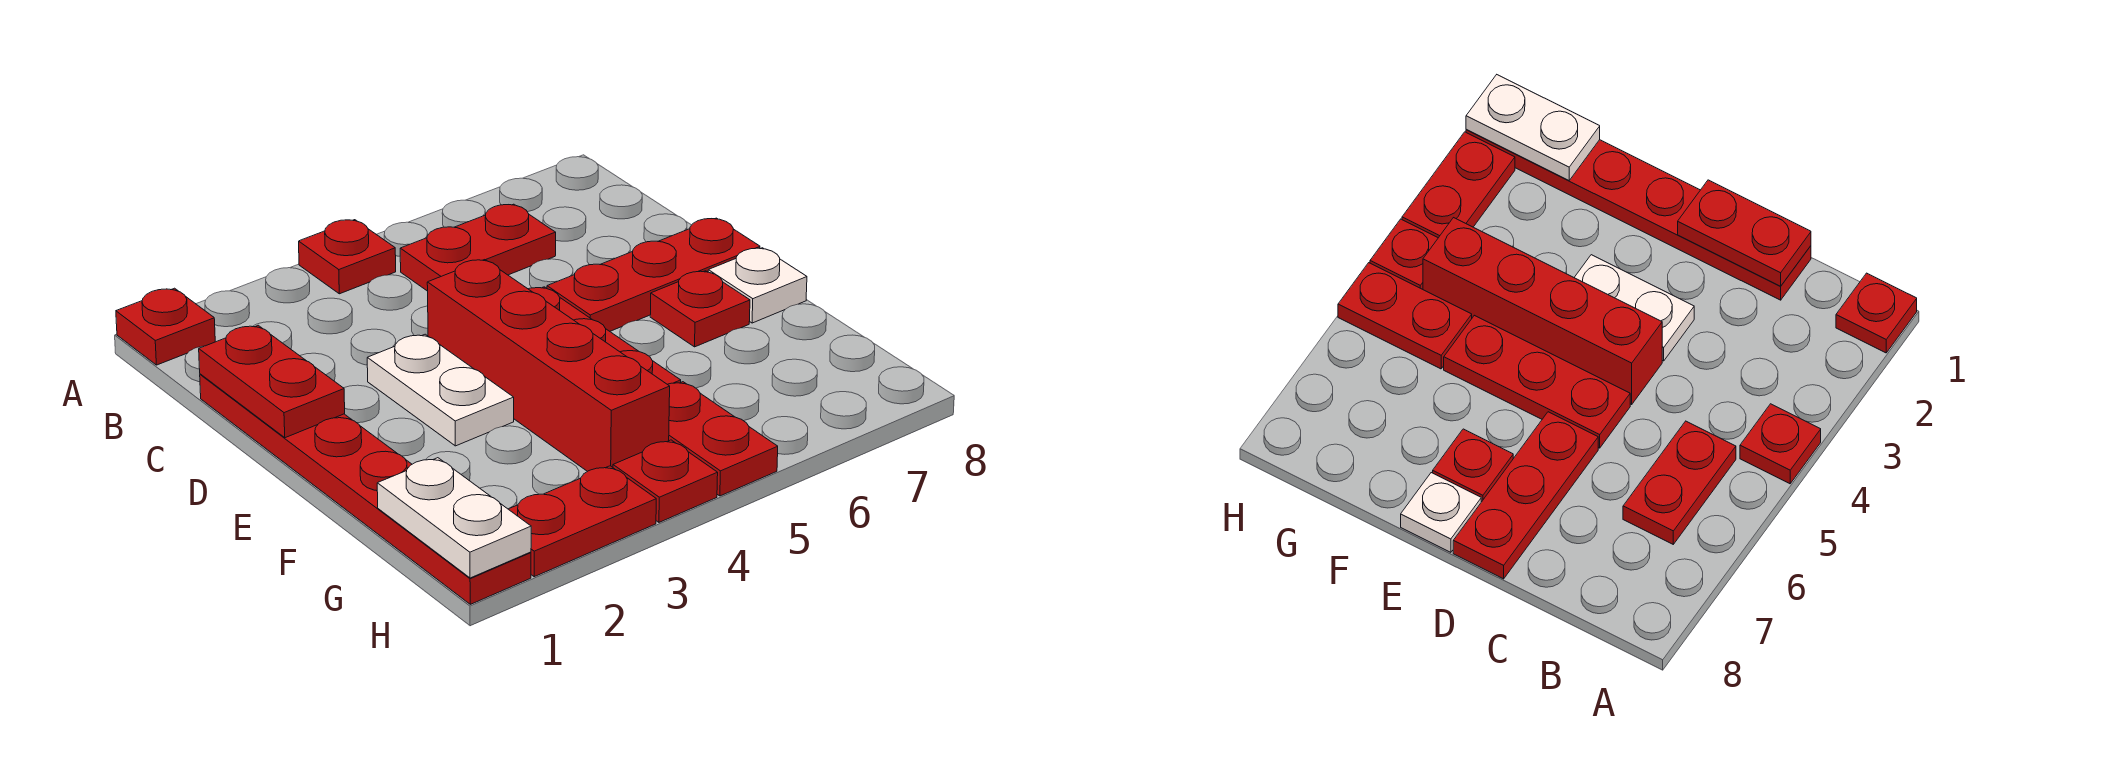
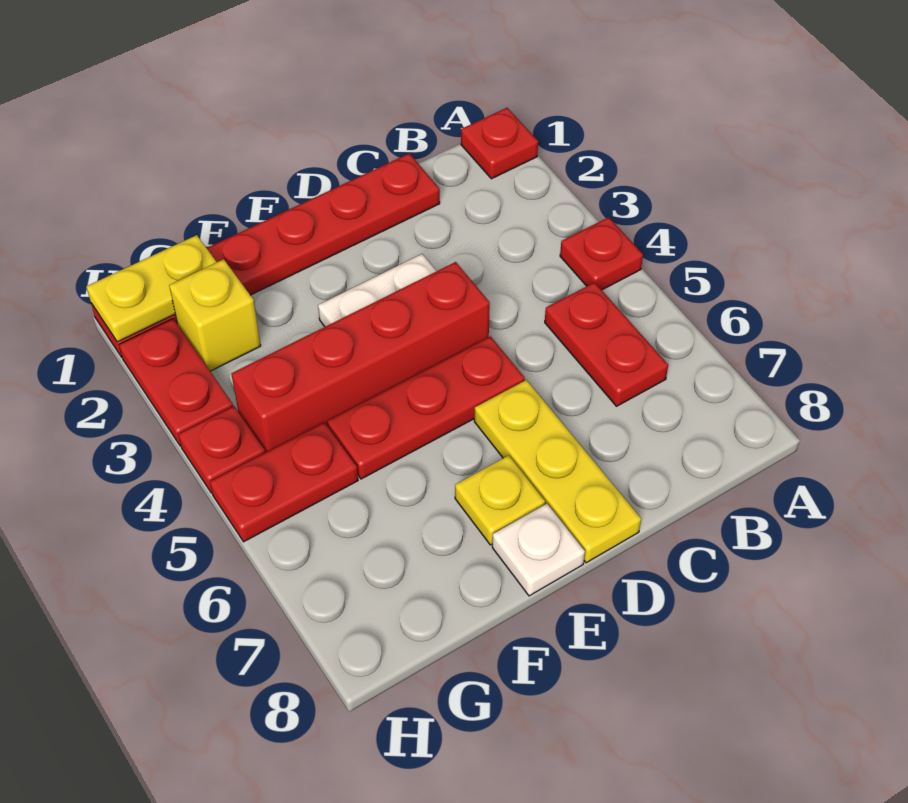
red 1x2 plate [199,325,345,438] -> none
red 1x3 plate [547,218,760,331] -> yellow 1x3 plate [474,380,641,563]
red 1x1 plate [650,271,750,347] -> yellow 1x1 plate [455,455,545,545]
white 1x2 plate [377,458,531,578] -> yellow 1x2 plate [86,235,217,342]
none -> yellow 1x1 brick [169,259,261,371]

